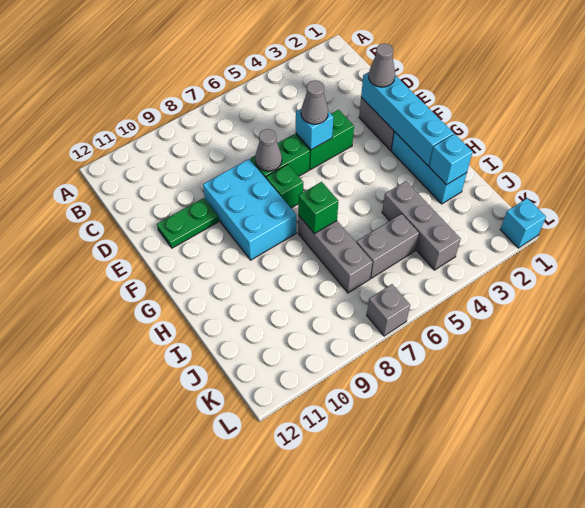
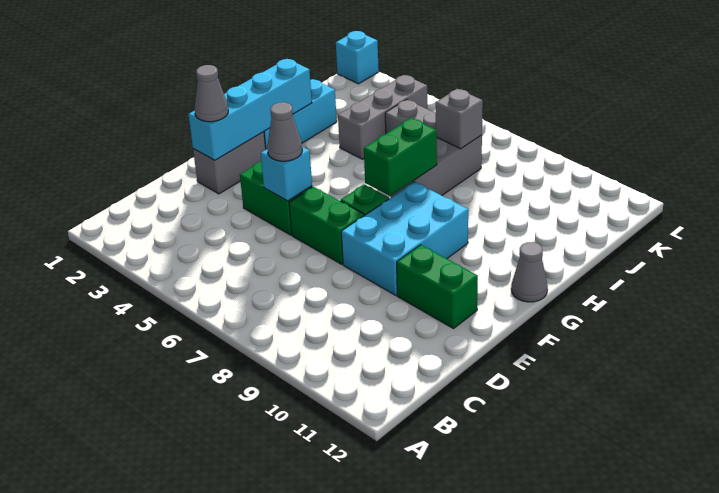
grey 1x1 cone [255,129,282,171] -> grey 1x1 cone moved to [511,242,548,302]
green 1x2 plate [157,198,219,248] -> green 1x2 brick [397,245,478,329]
green 1x1 brick [298,182,338,234] -> green 1x2 brick [364,118,437,196]
cyan 1x1 brick [429,134,473,185] -> none
grey 1x1 brick [367,284,410,336] -> grey 1x1 brick moved to [436,89,483,149]

